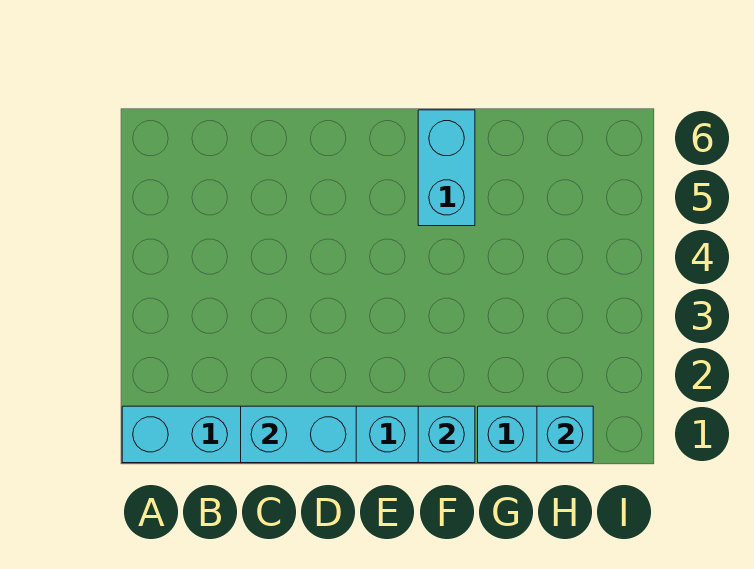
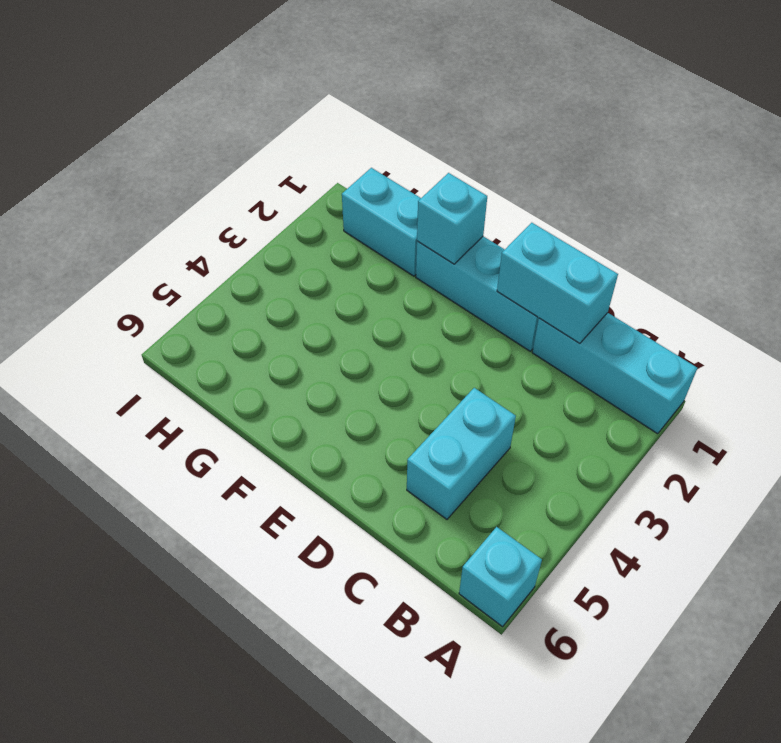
cyan 1x2 brick [418,110,475,226] -> cyan 1x2 brick moved to [407,388,516,519]
cyan 1x1 brick [537,406,593,463] -> cyan 1x1 brick moved to [459,527,542,627]

